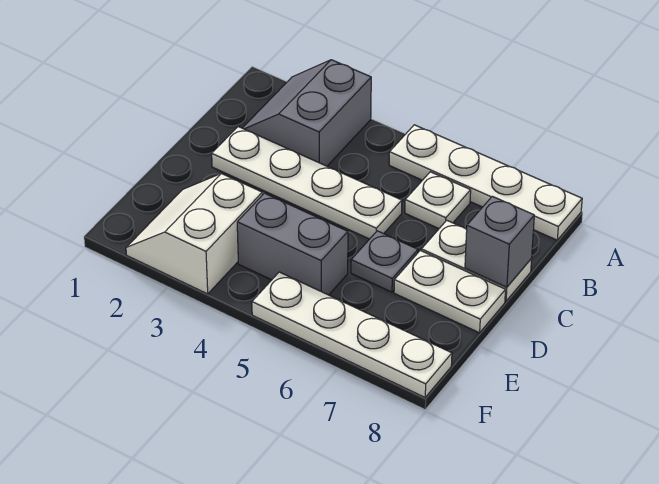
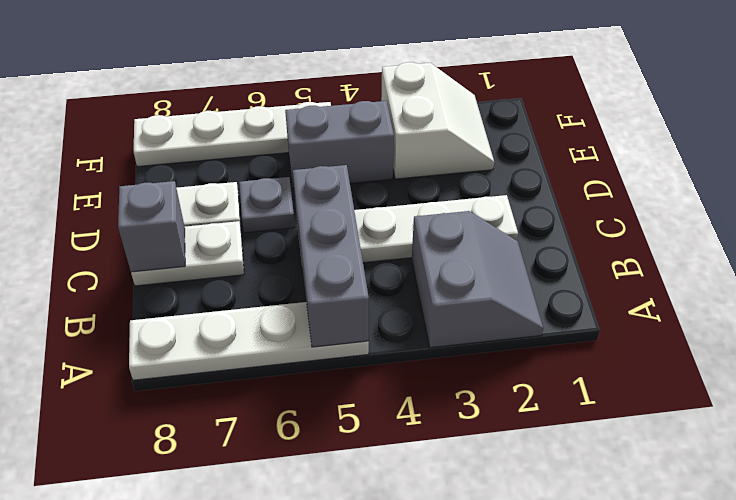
none -> grey 1x3 brick [293,165,369,347]
white 1x1 plate [405,172,471,229] -> none

